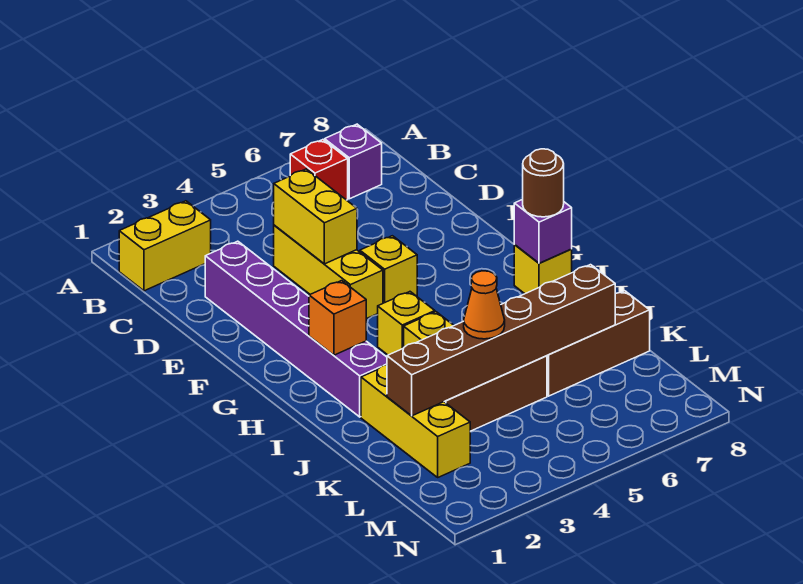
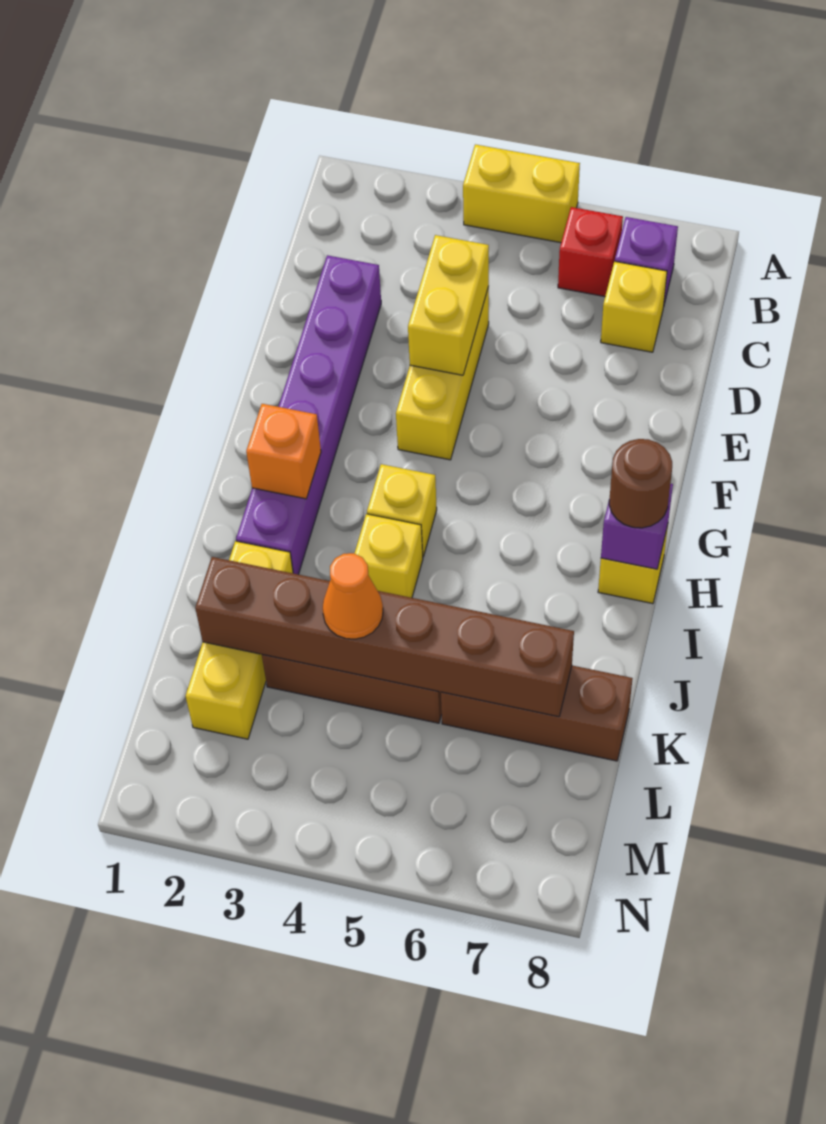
yellow 1x2 brick [119,201,211,291] -> yellow 1x2 brick moved to [463,144,580,243]
yellow 1x1 brick [360,236,417,303] -> yellow 1x1 brick moved to [601,261,667,352]

